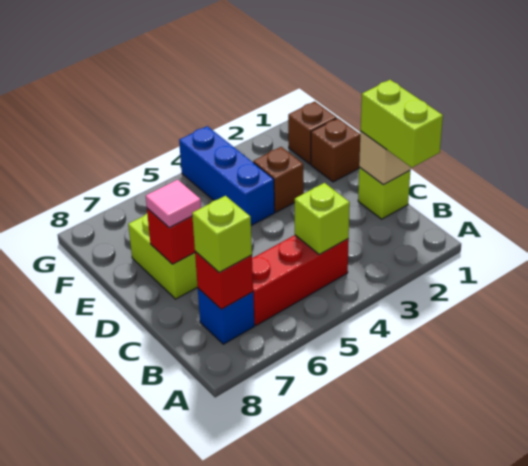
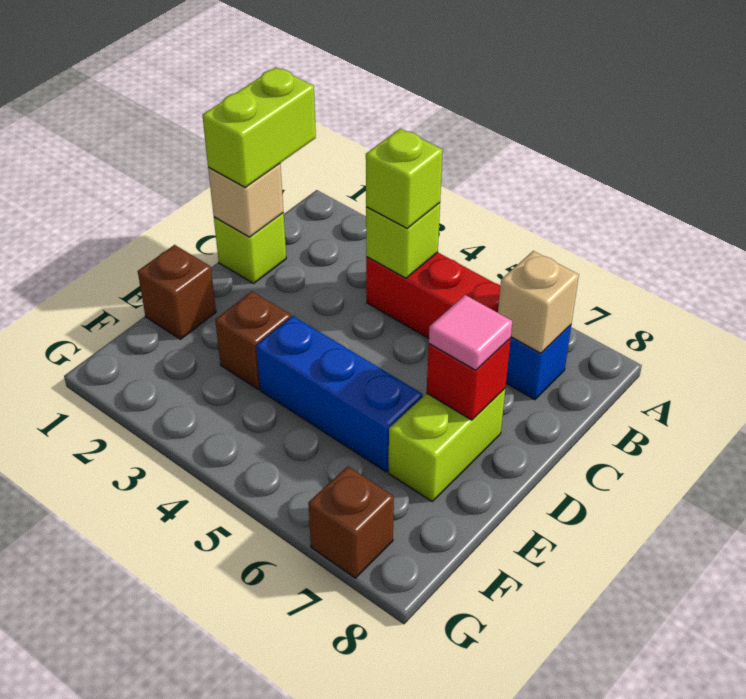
red 1x1 brick [195,251,253,309] -> tan 1x1 brick [498,251,579,353]
lime 1x1 brick [192,196,252,273] -> lime 1x1 brick moved to [366,129,443,228]
blue 1x3 brick [179,126,275,226] -> blue 1x3 brick turned to [256,316,423,472]
brown 1x1 brick [288,101,337,164] -> brown 1x1 brick moved to [308,466,394,578]

